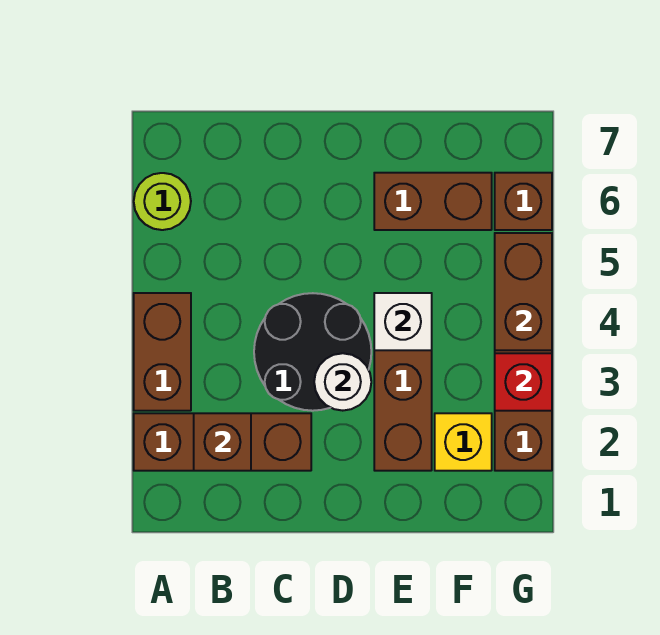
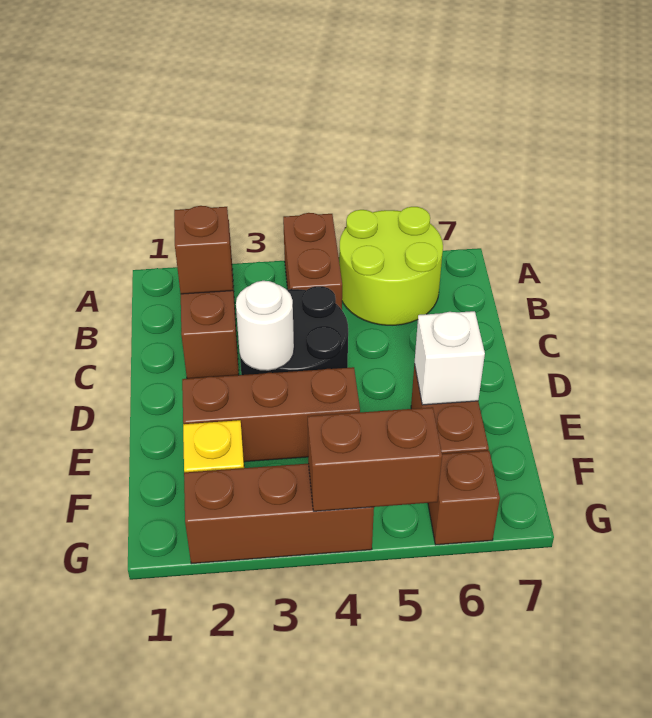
brown 1x2 brick [134,293,191,411] -> brown 1x2 brick turned to [283,213,342,310]
lime 1x1 round brick [134,173,191,230] -> lime 2x2 round brick [339,207,443,325]
white 1x1 brick [374,293,432,350] -> white 1x1 brick moved to [415,311,485,405]
red 1x1 brick [495,353,552,411] -> none

